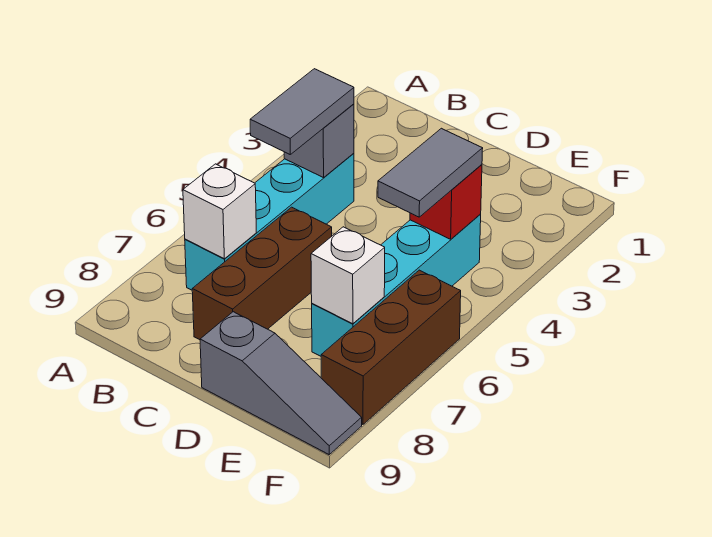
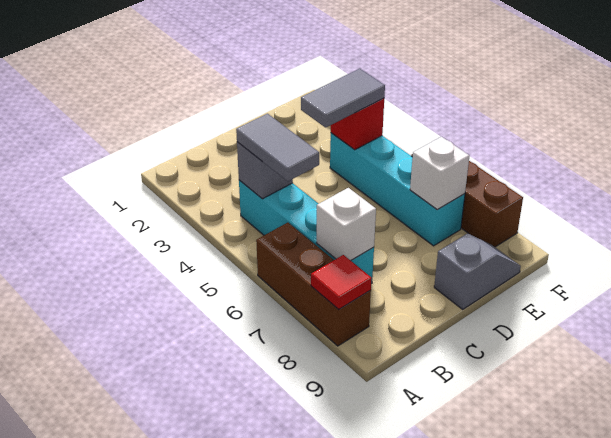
none -> red 1x1 tile [311,255,372,309]
brown 1x3 brick [192,207,332,340] -> brown 1x3 brick moved to [256,223,371,346]
grey 1x3 slope [200,312,362,454] -> grey 1x2 slope [434,233,521,309]
grey 1x2 tile [378,128,483,217] -> grey 1x2 tile turned to [301,69,385,127]

